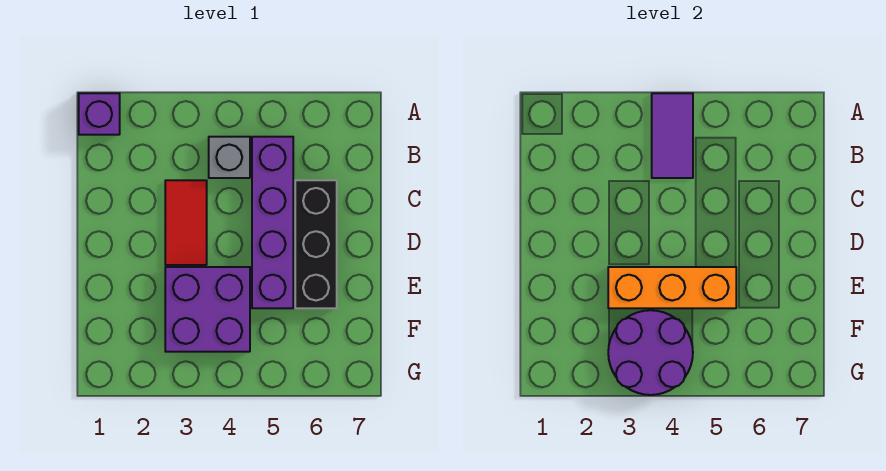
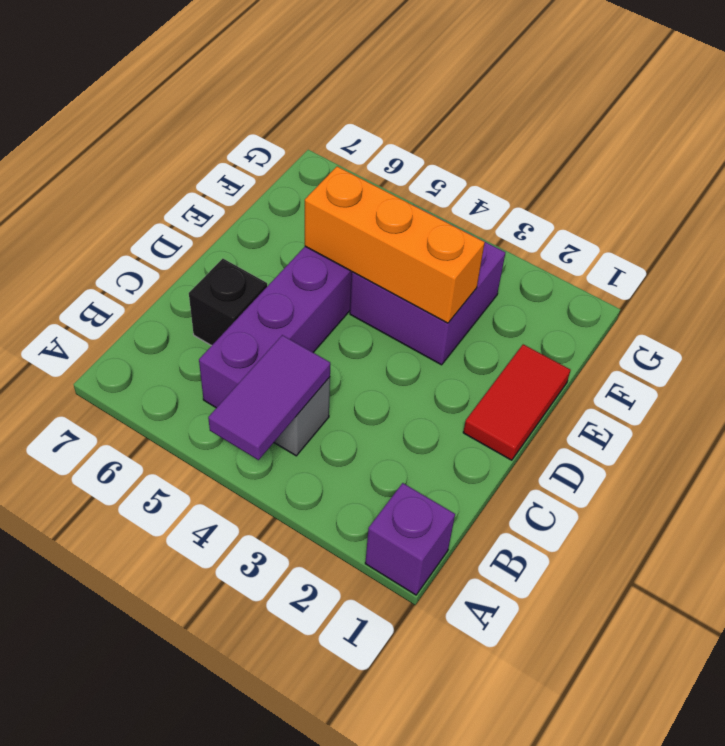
red 1x2 tile [165,180,207,265] -> red 1x2 tile moved to [463,344,571,460]
black 1x3 brick [295,180,337,308] -> black 1x1 brick [189,259,267,346]
purple 2x2 round brick [608,310,693,395] -> none

